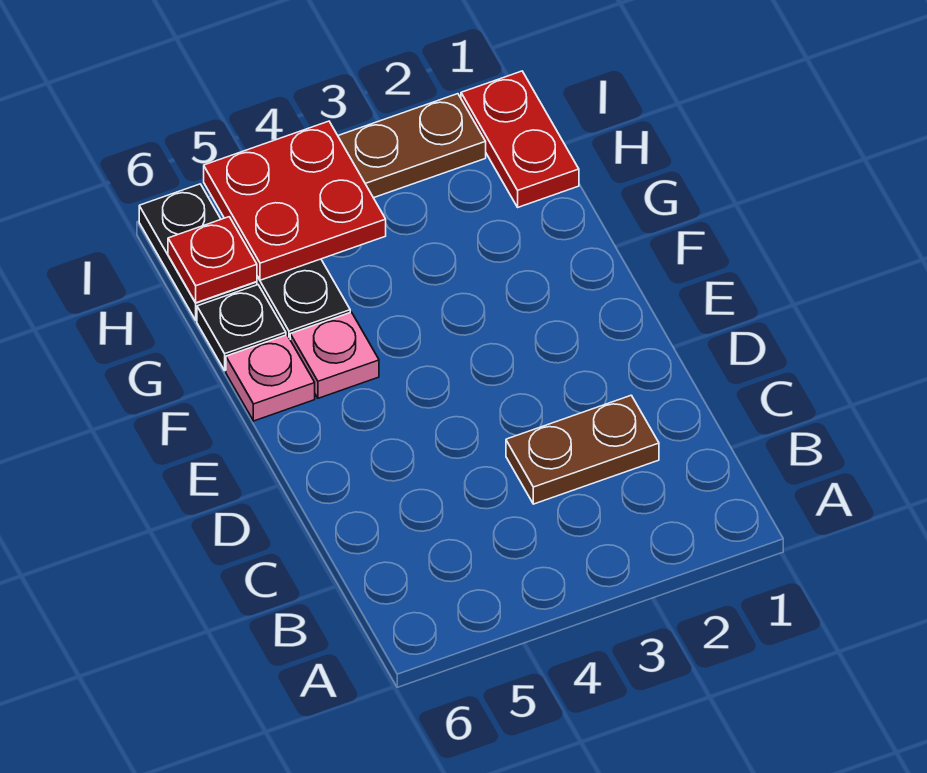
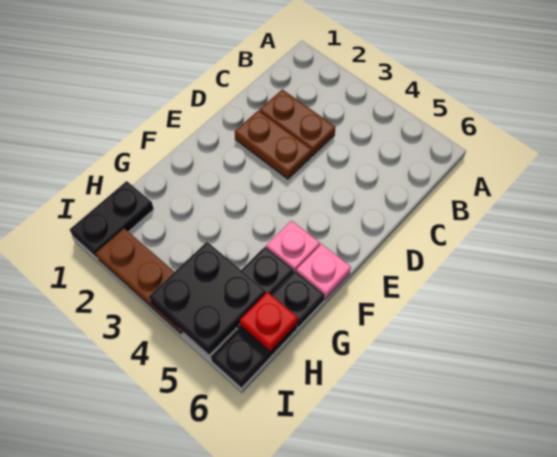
none -> brown 1x2 plate [235,111,312,179]
red 1x2 plate [461,71,579,207] -> black 1x2 plate [70,181,154,258]
red 2x2 plate [204,121,386,280] -> black 2x2 plate [149,242,266,355]

